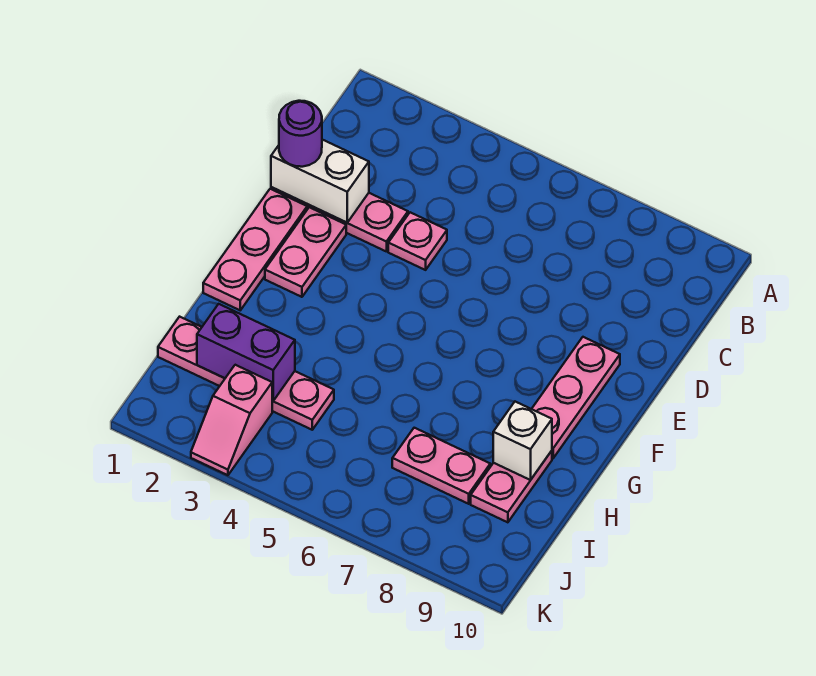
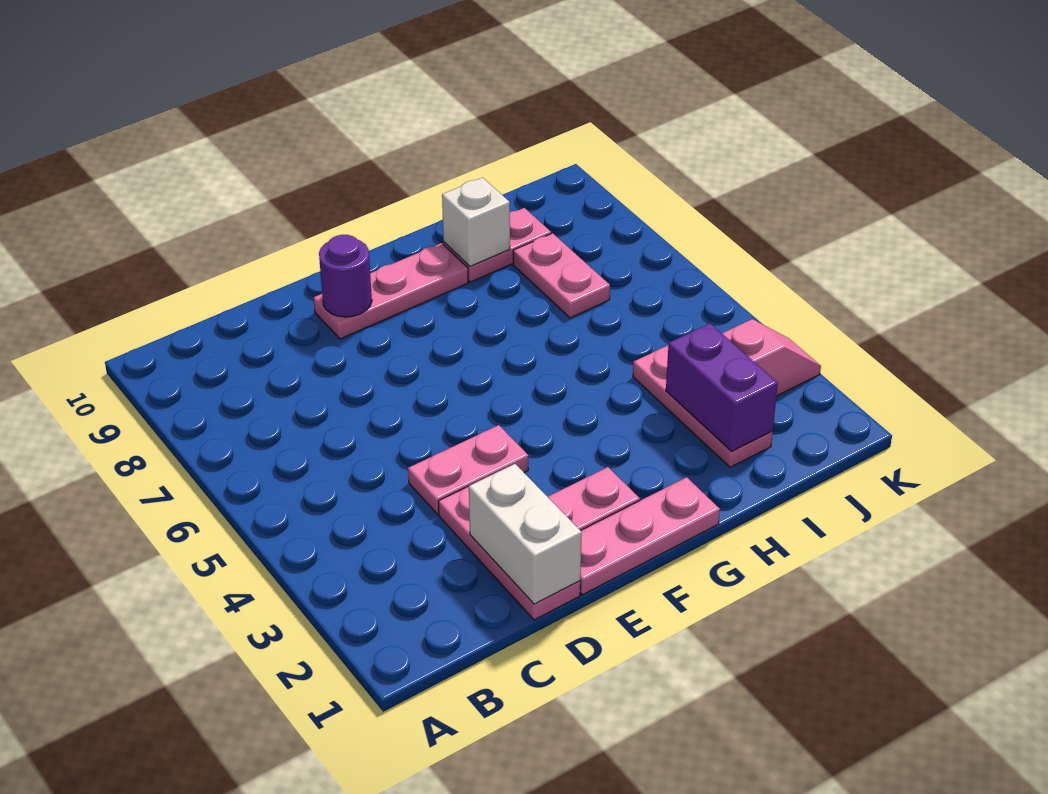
purple 1x1 round brick [279,101,322,167] -> purple 1x1 round brick moved to [319,235,372,317]
pink 1x1 plate [388,212,447,270] -> pink 1x2 plate [408,425,528,514]
pink 1x4 plate [158,317,334,430] -> pink 1x3 plate [633,345,773,467]

